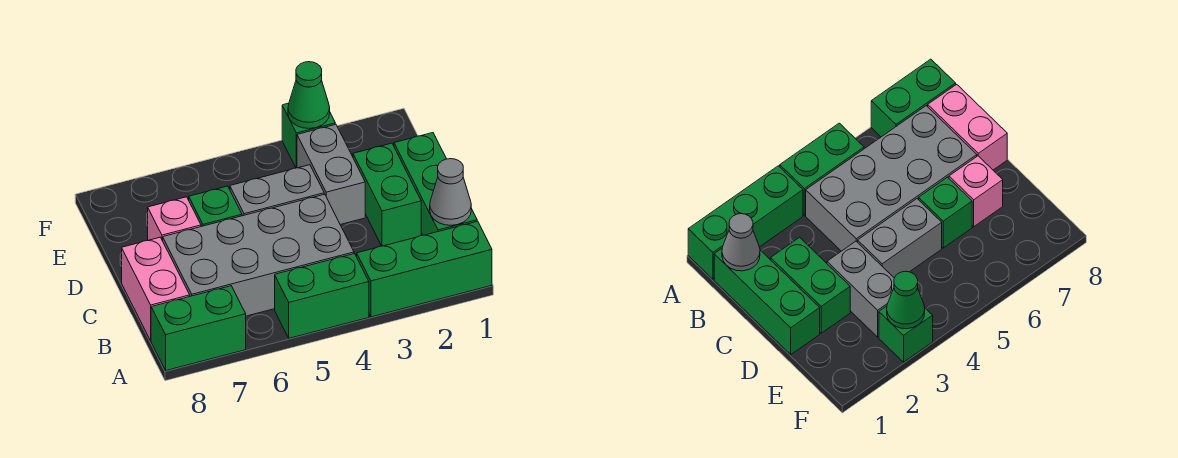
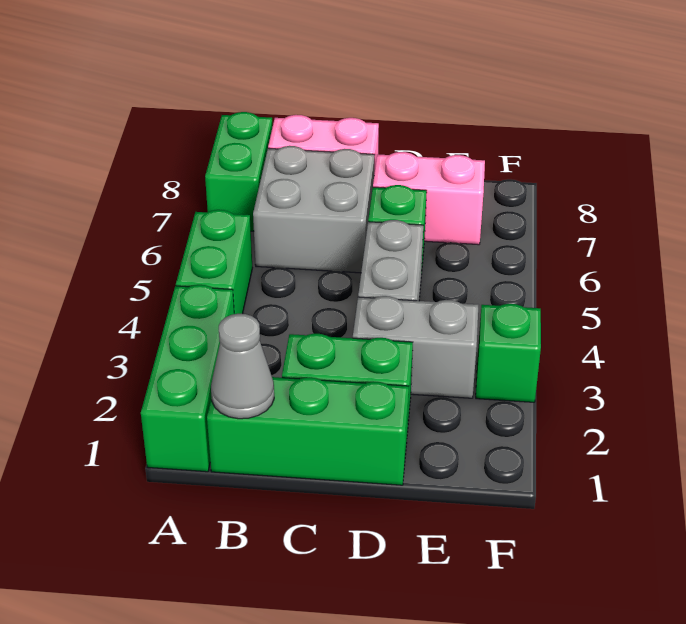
grey 2x4 brick [163,194,354,316] -> grey 2x2 brick [253,146,374,273]
pink 1x1 brick [148,197,201,241] -> pink 1x2 brick [373,152,485,245]
green 1x1 cone [288,62,330,128] -> none

